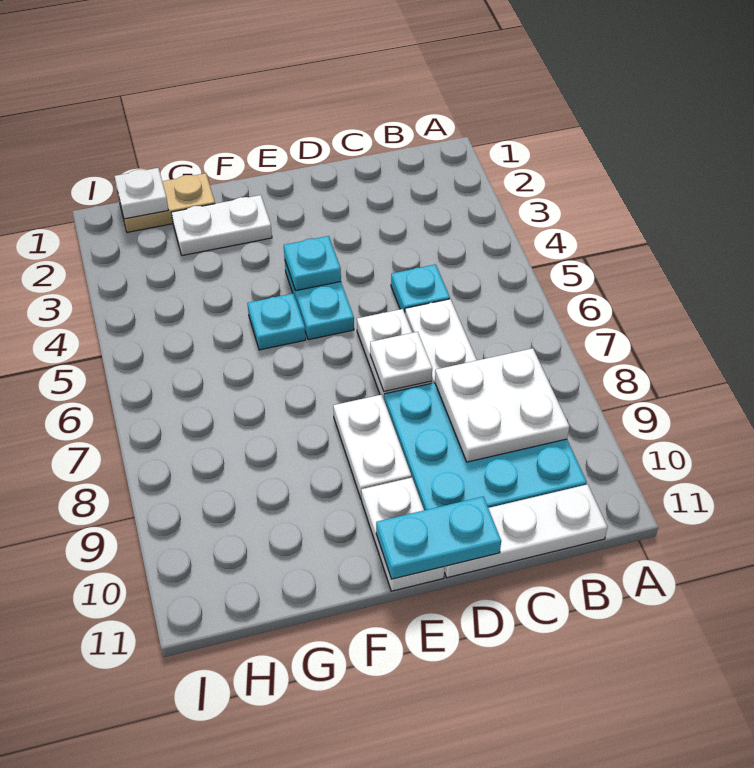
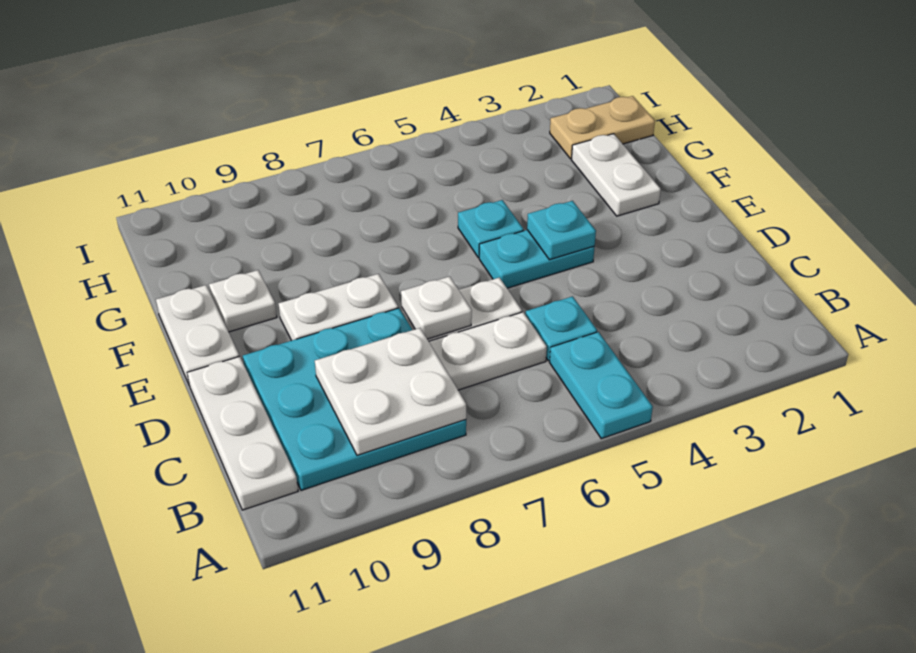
cyan 1x2 plate [376,497,501,579] -> cyan 1x2 plate moved to [550,332,653,439]
white 1x2 plate [361,477,445,591] -> white 1x2 plate turned to [156,285,239,386]
tan 1x2 plate [119,173,215,232] -> tan 1x2 plate turned to [550,96,655,159]
white 1x1 plate [115,168,168,219] -> white 1x1 plate moved to [209,270,277,332]

